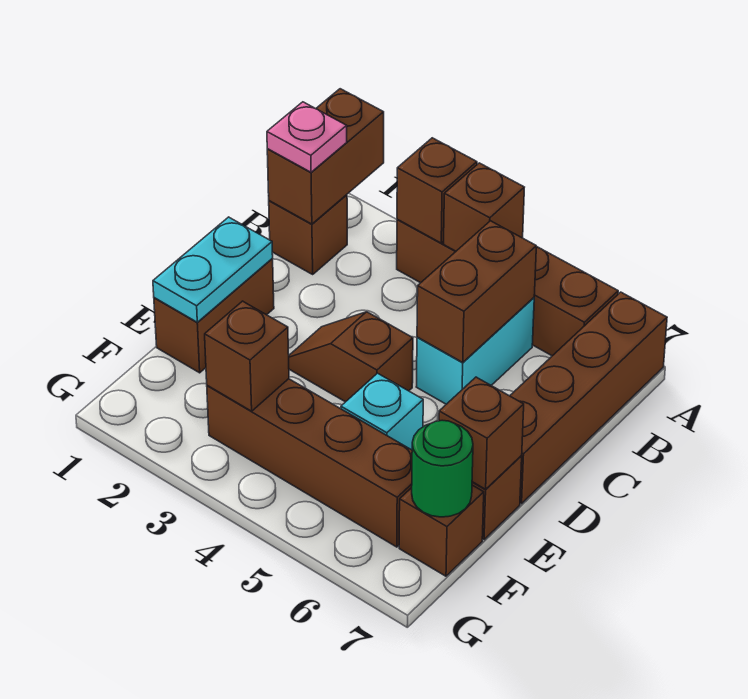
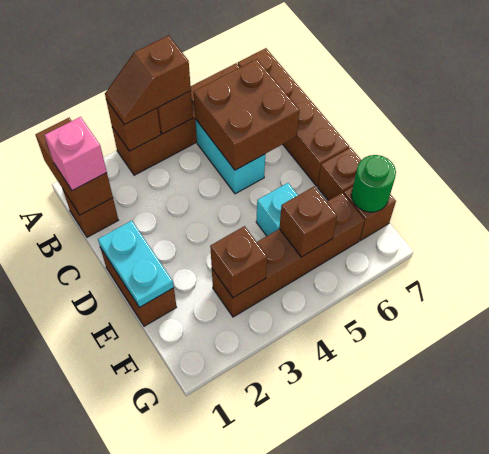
pink 1x1 plate [267,102,347,172] -> pink 1x1 brick [45,117,107,191]
brown 1x2 brick [417,221,536,362] -> brown 2x2 brick [194,59,299,170]
brown 1x2 slope [289,312,413,402] -> brown 1x2 slope moved to [105,36,191,125]
brown 1x1 brick [439,377,524,489] -> brown 1x1 brick moved to [279,187,337,257]

